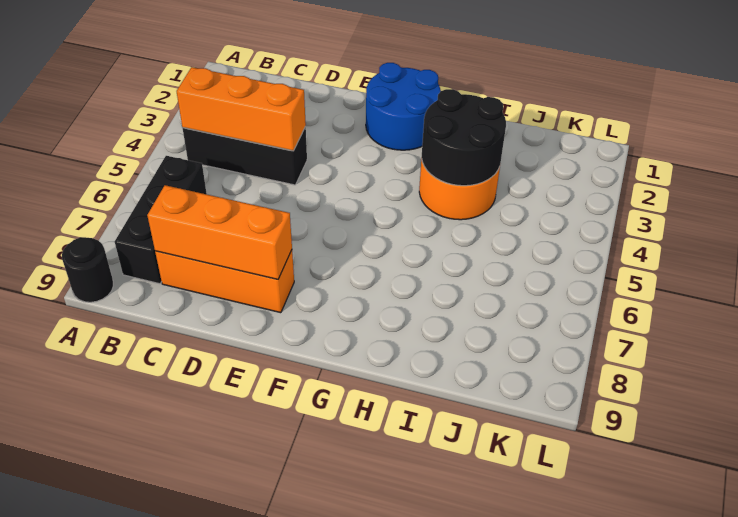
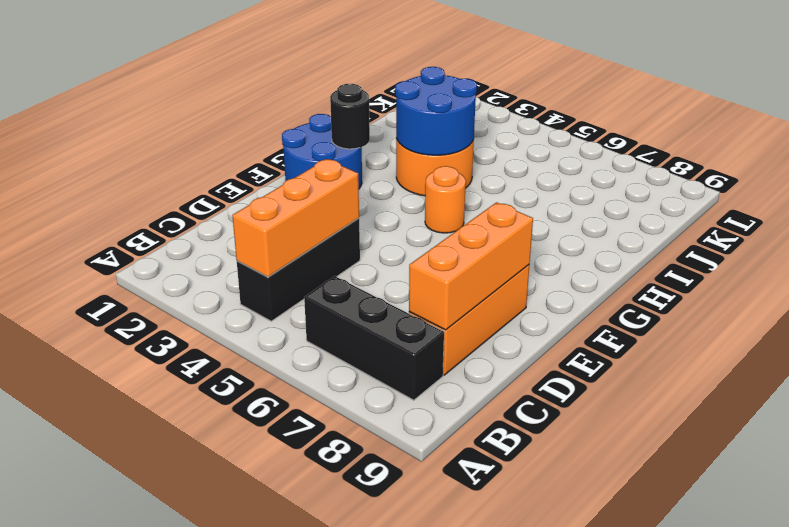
black 1x1 round brick [62,237,113,302] -> black 1x1 round brick moved to [330,84,370,149]
none -> orange 1x1 round brick [425,166,466,233]
black 2x2 round brick [422,89,506,186] -> blue 2x2 round brick [395,67,477,155]

